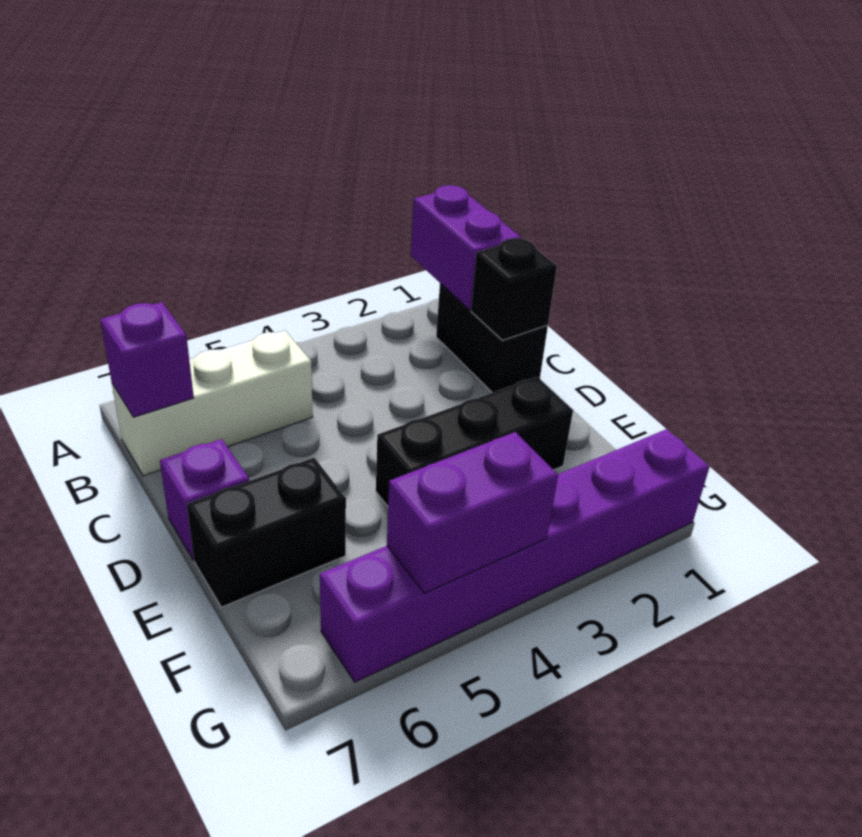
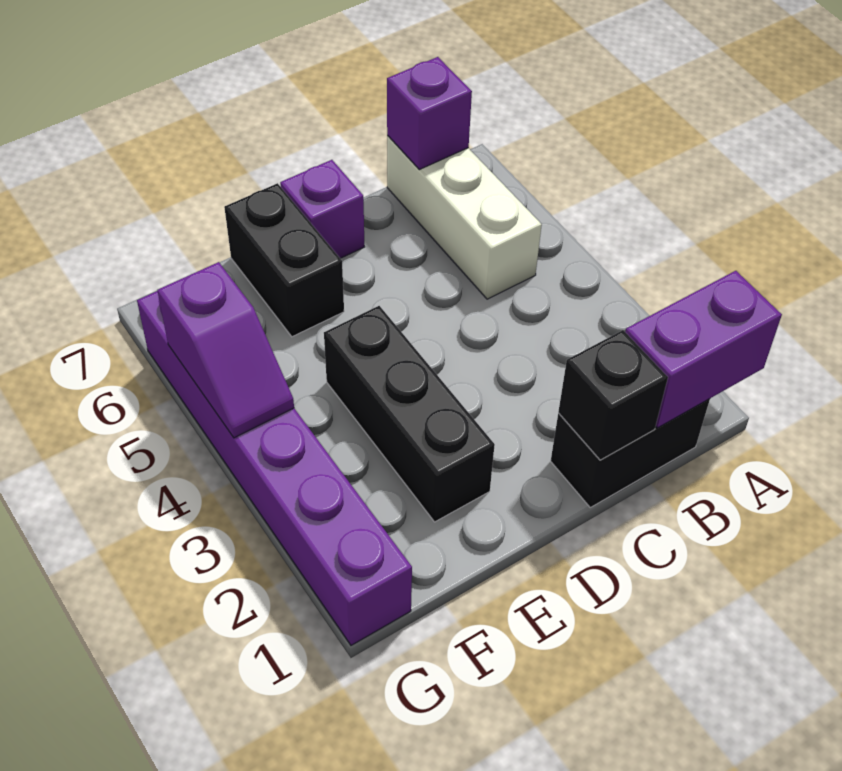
purple 1x2 brick [387,432,558,593] -> purple 1x2 slope [157,262,294,438]

